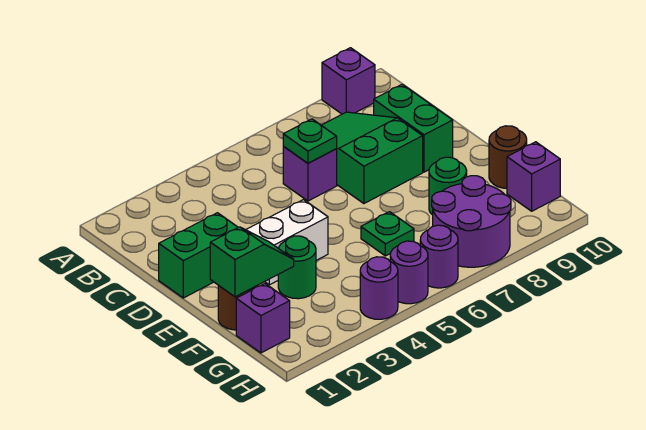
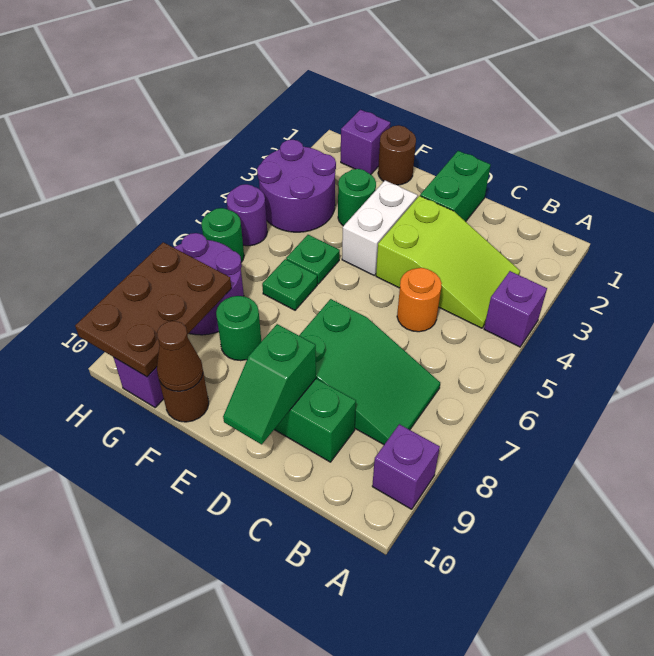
none -> lime 2x3 slope [376,196,520,328]
none -> orange 1x1 round brick [397,268,442,332]
purple 1x1 brick [283,147,337,201] -> purple 1x1 brick moved to [484,271,547,347]
green 1x1 plate [283,119,337,163] -> green 1x1 plate moved to [286,235,340,284]
green 1x2 slope [210,227,294,297] -> green 1x2 slope moved to [223,324,316,444]
none -> brown 1x1 cone [157,321,203,391]
none -> brown 2x3 plate [75,242,231,377]
purple 1x1 round brick [360,257,398,319] -> purple 2x2 round brick [257,140,336,232]
purple 1x1 round brick [420,225,458,288] -> green 1x1 round brick [201,208,244,262]

